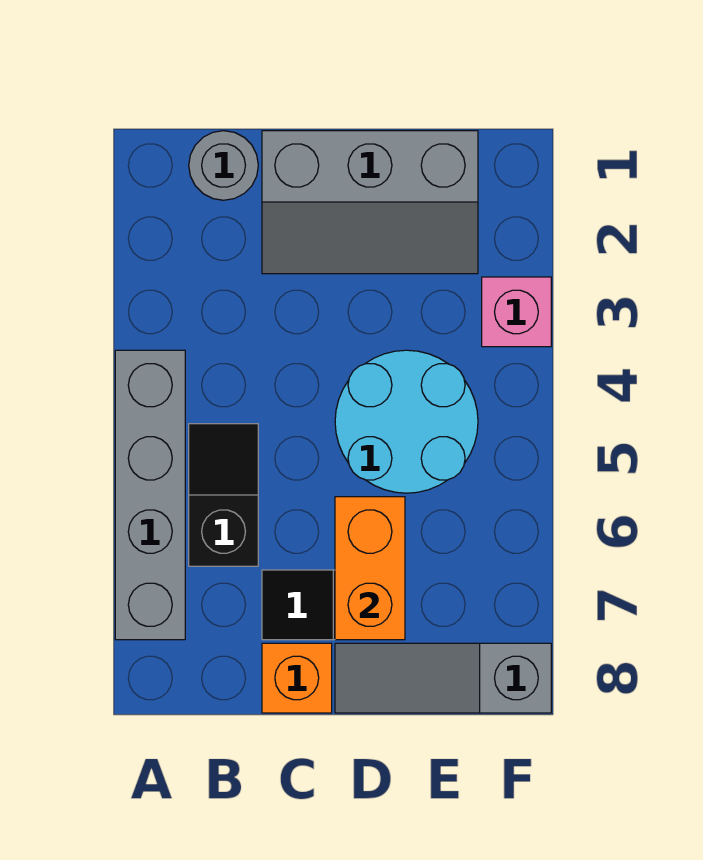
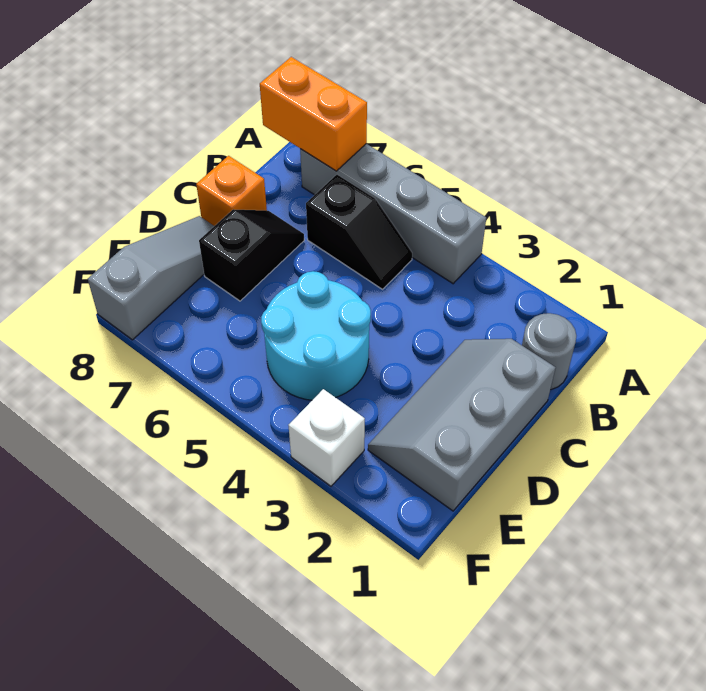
orange 1x2 brick [335,497,405,640] -> orange 1x2 brick moved to [260,57,367,171]
pink 1x1 brick [482,277,551,347] -> white 1x1 brick [288,389,365,486]

